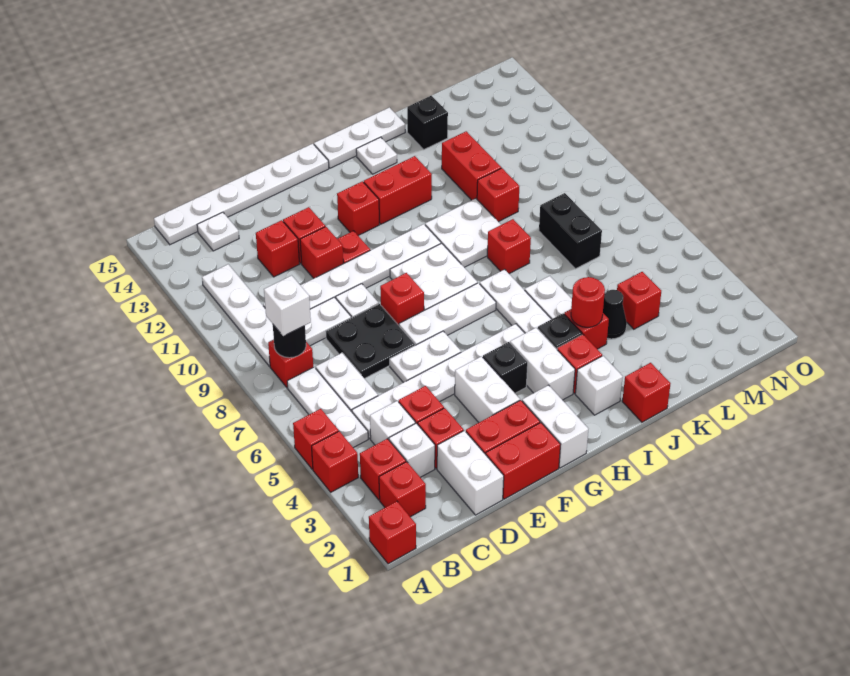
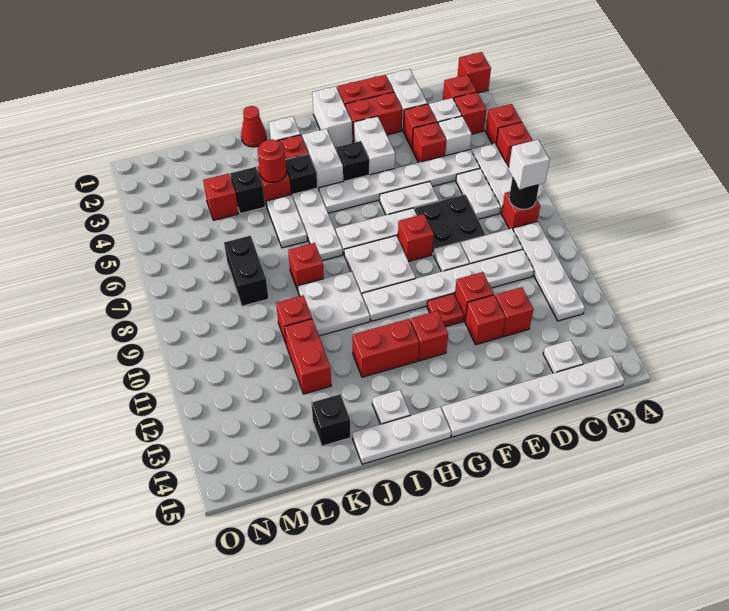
red 1x1 brick [622,363,670,422] -> red 1x1 cone [241,106,266,147]
black 1x1 cone [603,290,627,339] -> black 1x1 brick [230,167,265,214]

